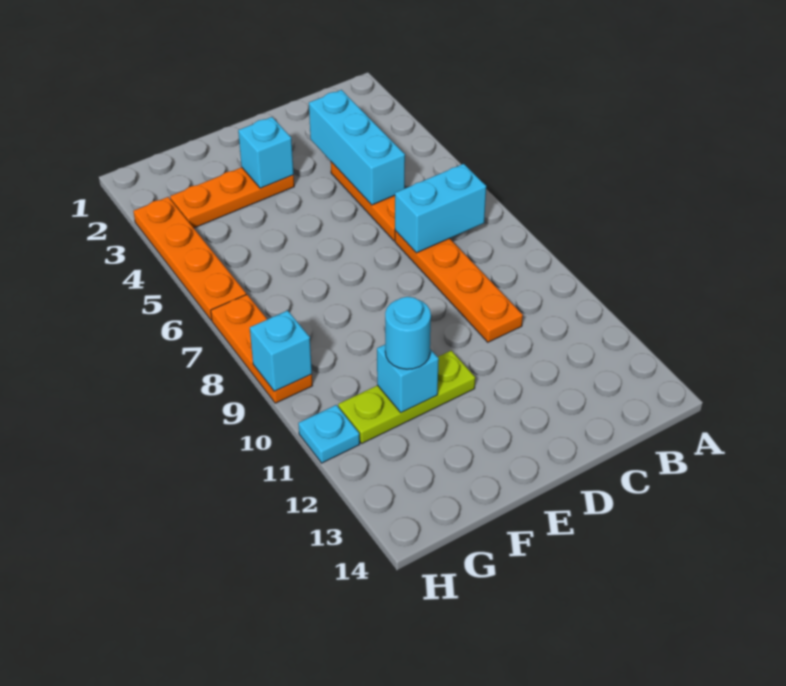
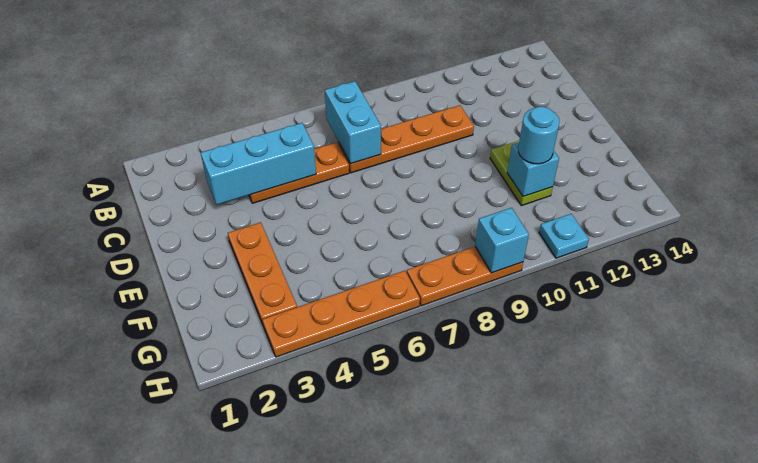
cyan 1x1 brick [238,117,294,188] -> none
lime 1x3 plate [338,351,475,443] -> lime 1x2 plate [490,141,553,206]

